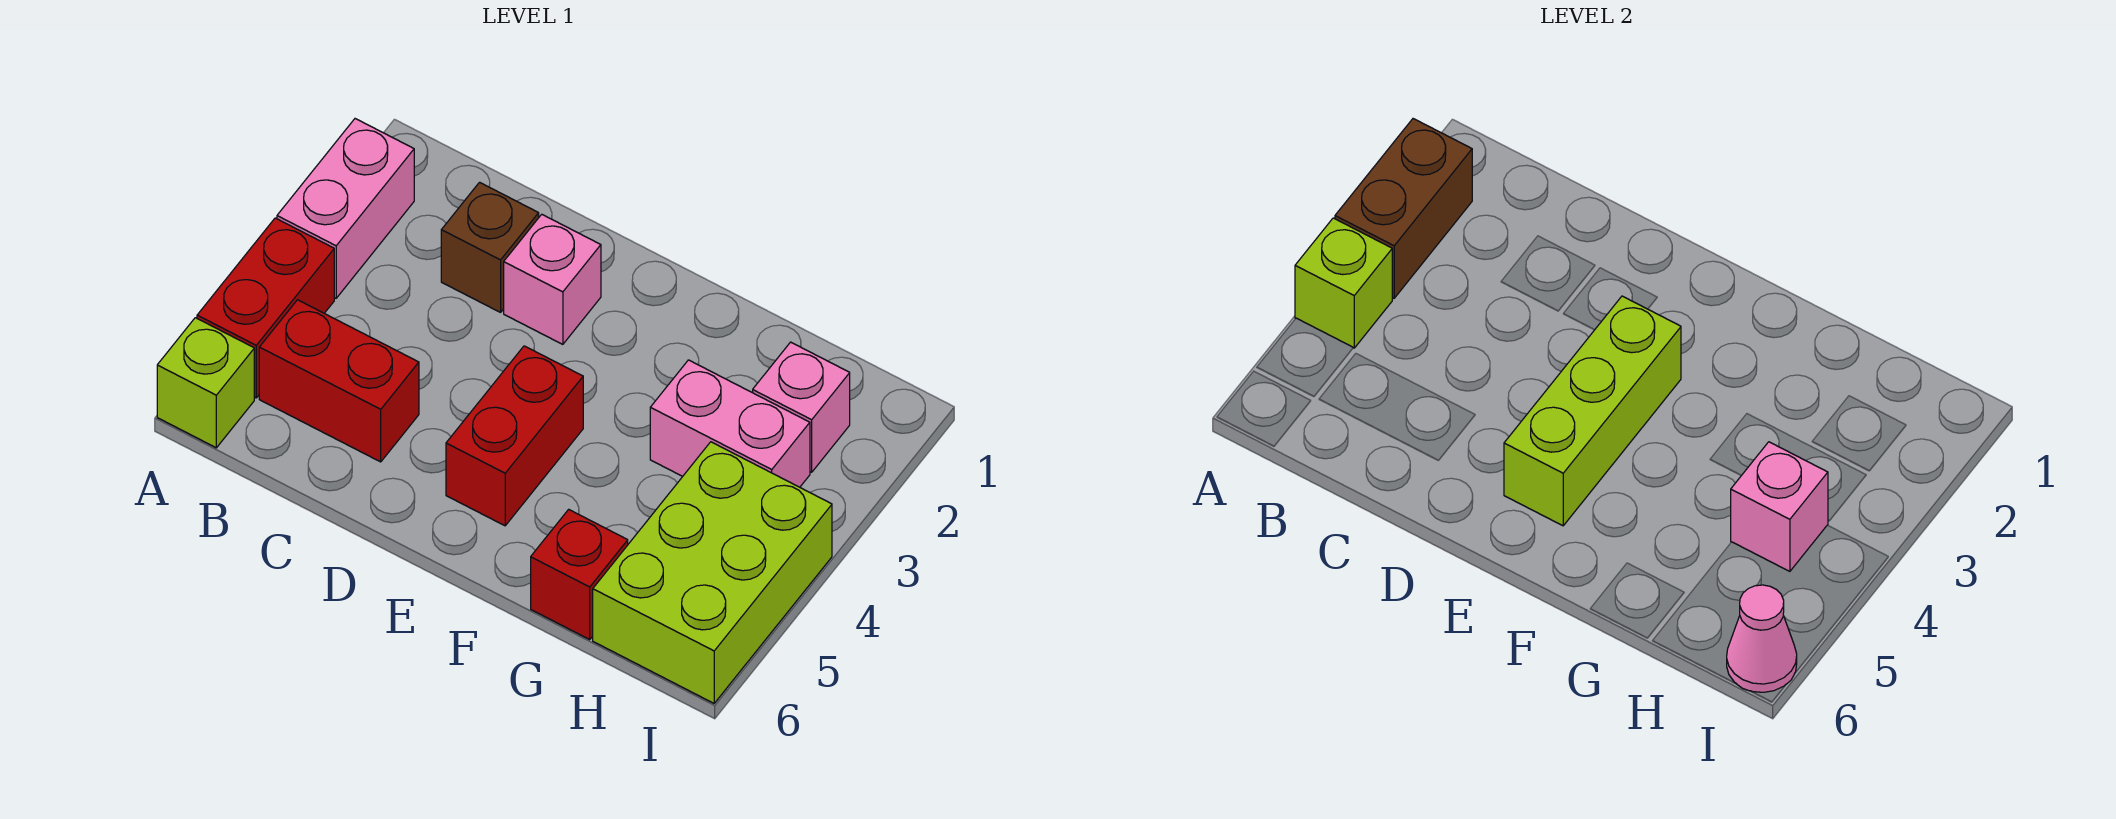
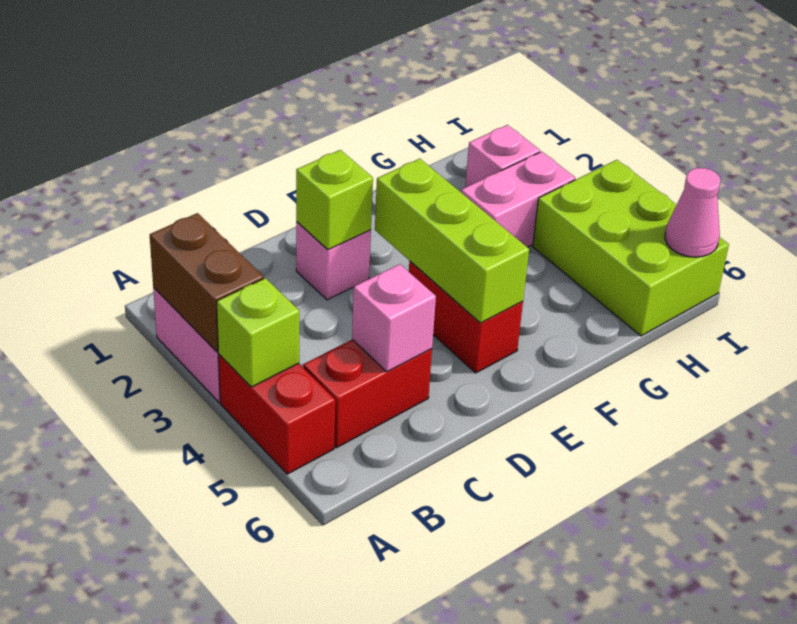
lime 1x1 brick [157,318,254,448] -> lime 1x1 brick moved to [296,150,373,250]
brown 1x1 brick [441,182,539,312] -> none
red 1x1 brick [531,509,628,639] -> none
pink 1x1 brick [1731,442,1828,571] -> pink 1x1 brick moved to [352,264,436,372]

